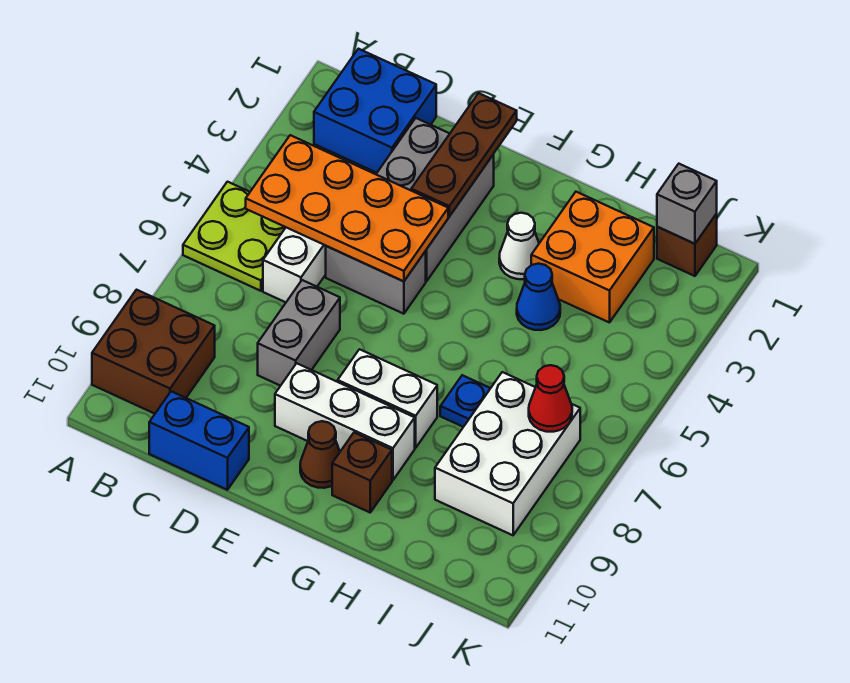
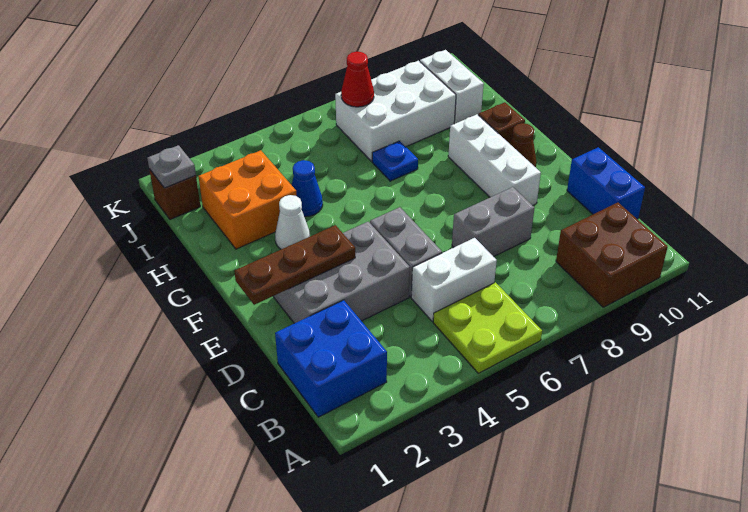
orange 2x4 plate [246,135,448,281] -> none
white 1x2 brick [338,349,437,448] -> white 1x2 brick moved to [420,50,484,124]
grey 1x1 brick [657,164,717,244] -> grey 1x1 plate [147,145,196,188]

